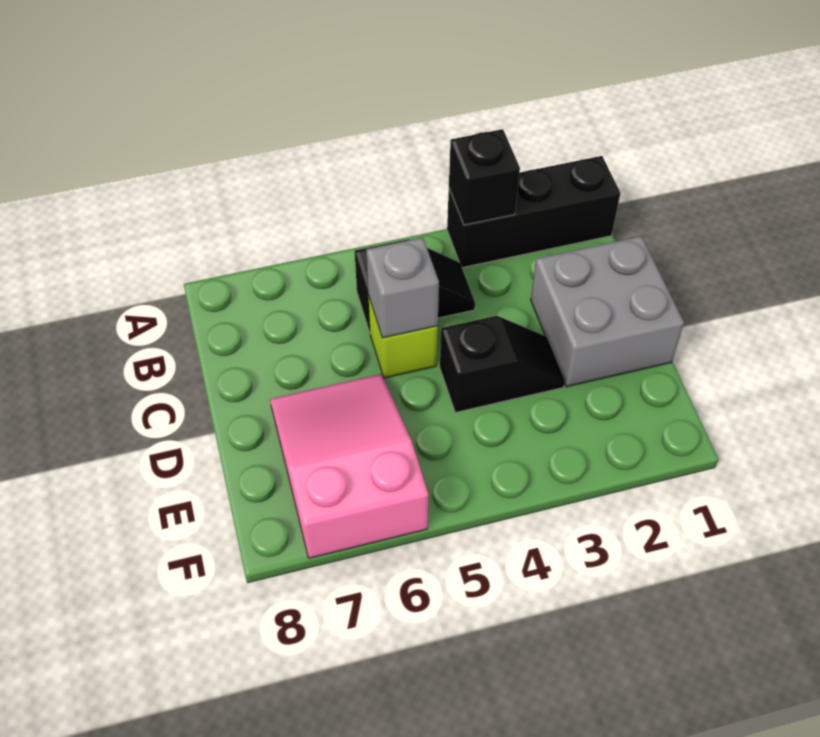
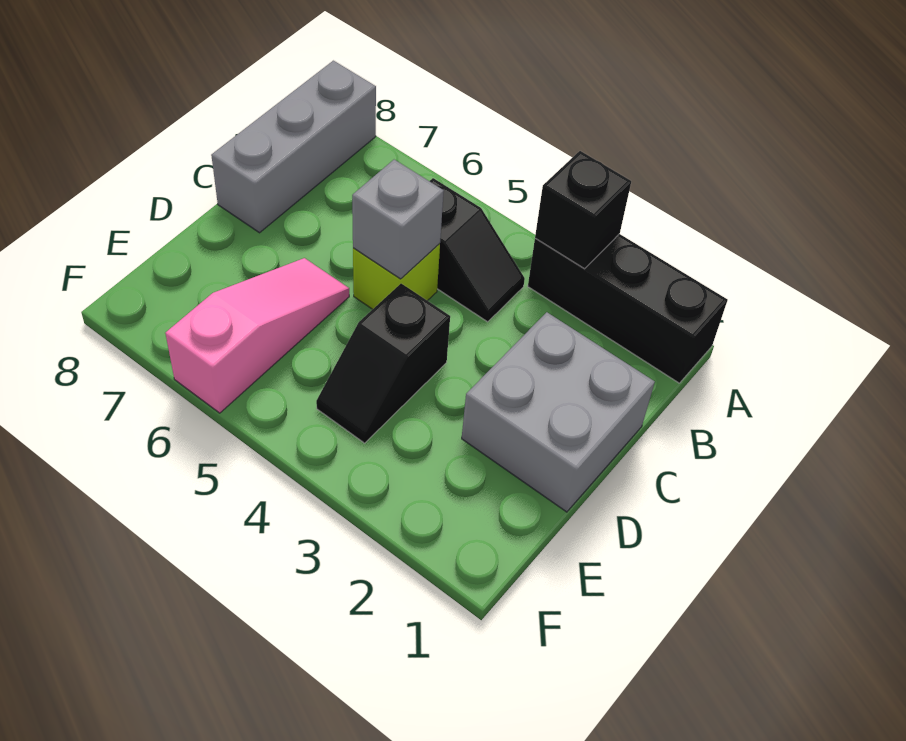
none -> grey 1x3 brick [211,61,376,233]
black 1x2 slope [440,316,565,412] -> black 1x2 slope turned to [316,284,450,443]
pink 2x3 slope [270,374,428,558] -> pink 1x3 slope [165,258,349,413]

